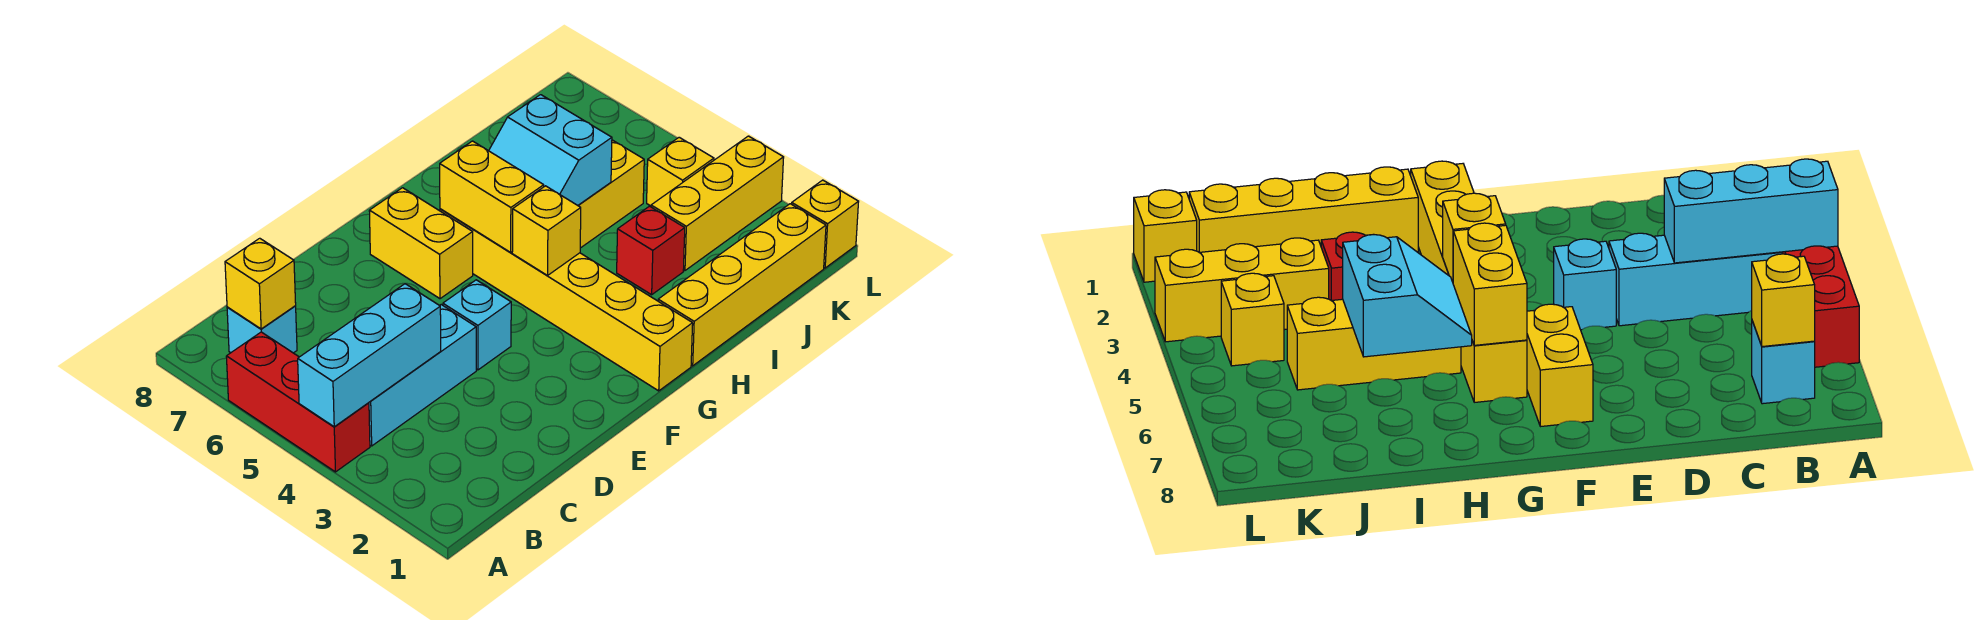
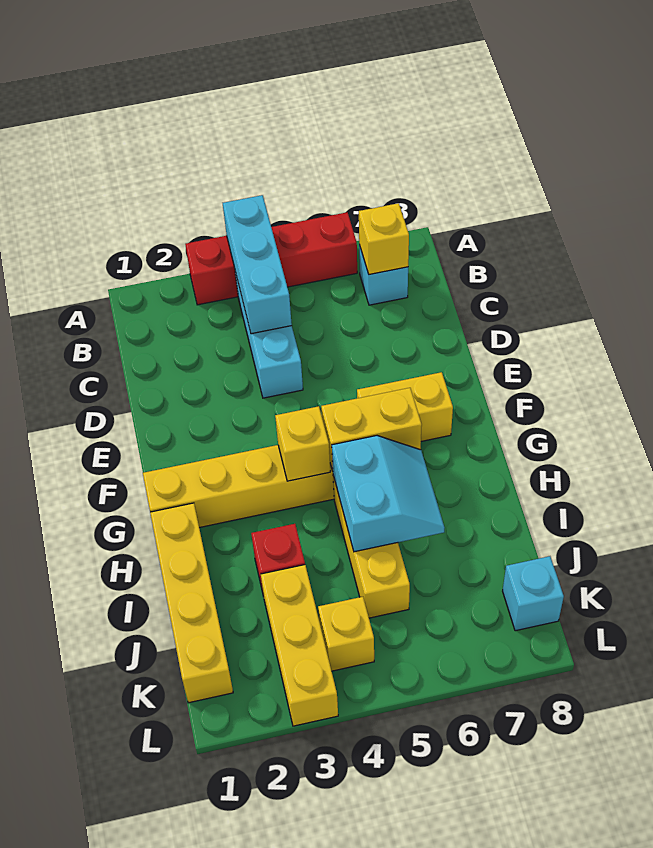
red 1x3 brick [226,332,370,472] -> red 1x4 brick [185,212,357,305]
cyan 1x1 brick [443,280,511,370] -> cyan 1x1 brick moved to [503,556,564,631]
cyan 2x2 slope [489,95,612,205] -> cyan 2x2 slope turned to [332,436,444,552]
yellow 1x1 brick [792,180,859,268] -> none

